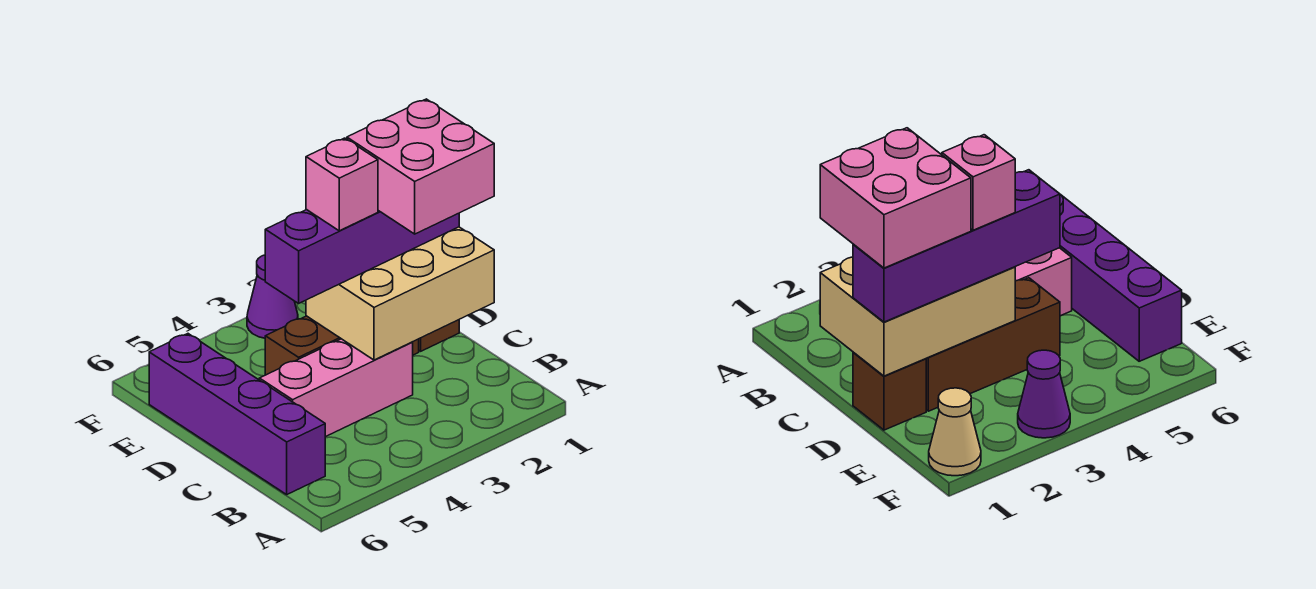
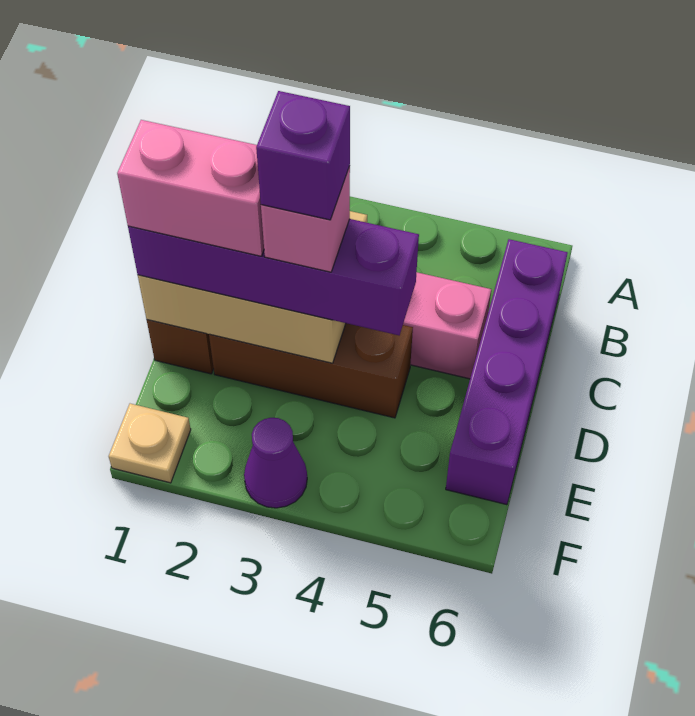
pink 2x2 brick [347,99,494,234] -> pink 1x2 brick [117,120,264,256]
none -> purple 1x1 brick [256,91,350,220]
tan 1x1 cone [929,388,981,476] -> tan 1x1 plate [109,404,191,483]

